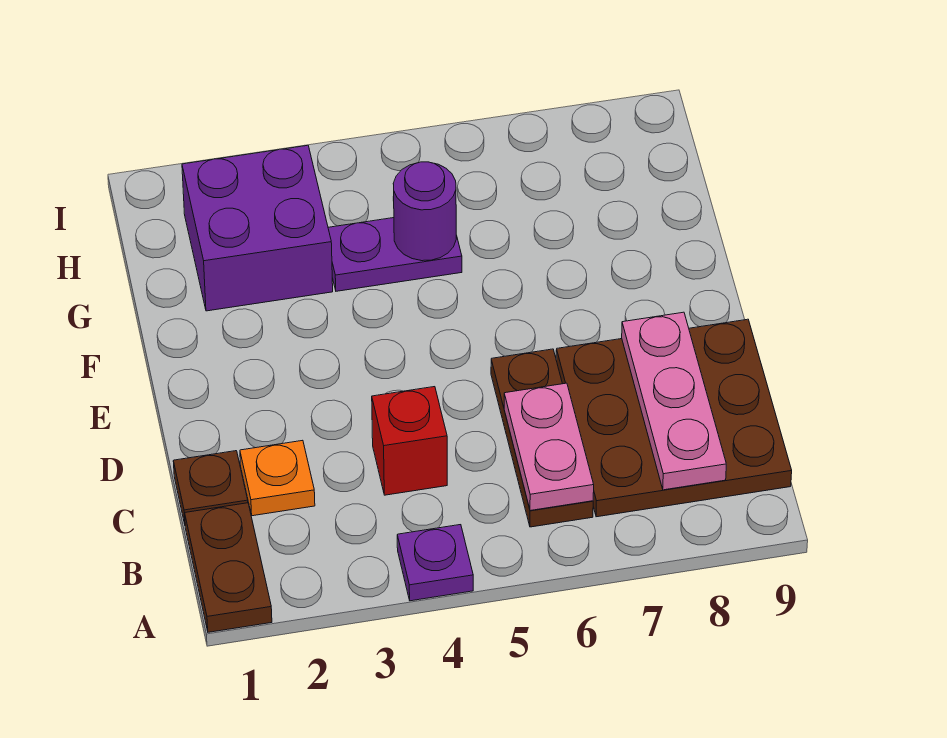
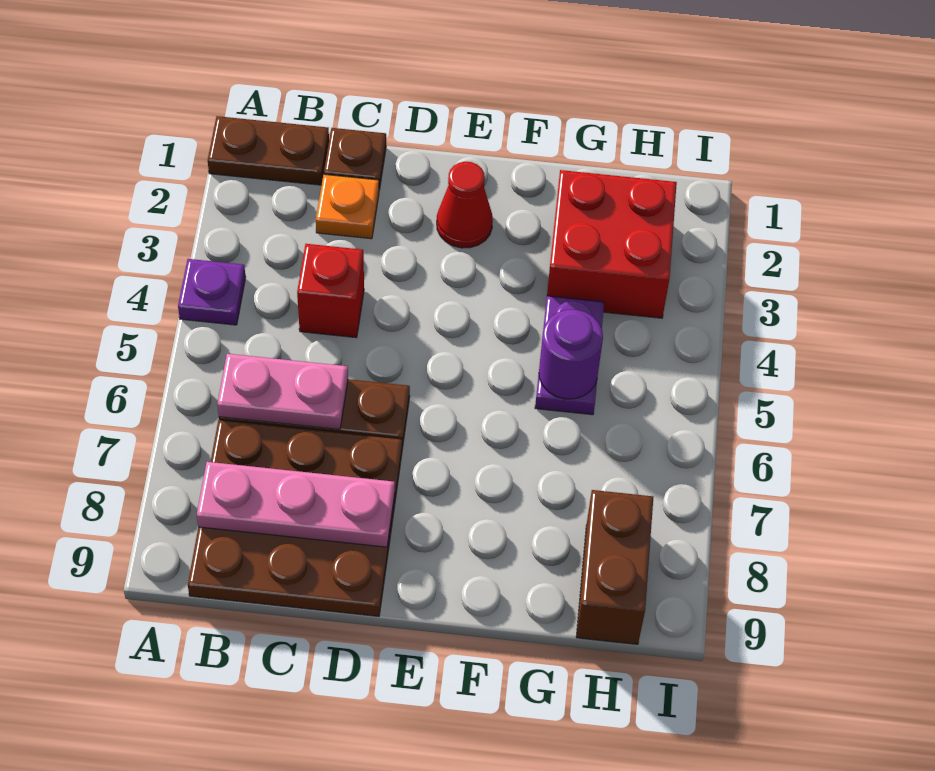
none -> red 1x1 cone [437,162,493,248]
purple 2x2 brick [182,145,333,311] -> red 2x2 brick [547,170,677,318]
none -> brown 1x2 brick [576,490,653,644]

